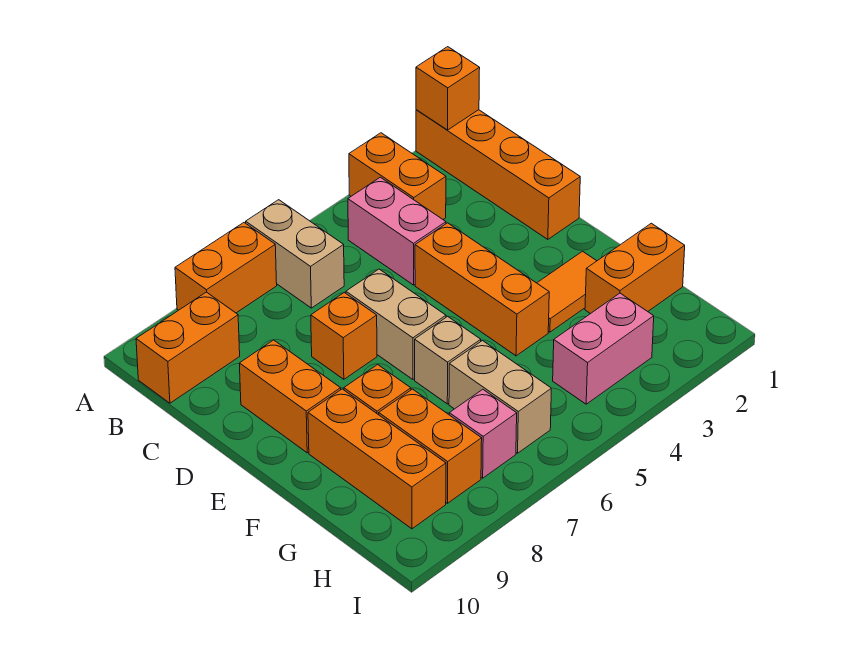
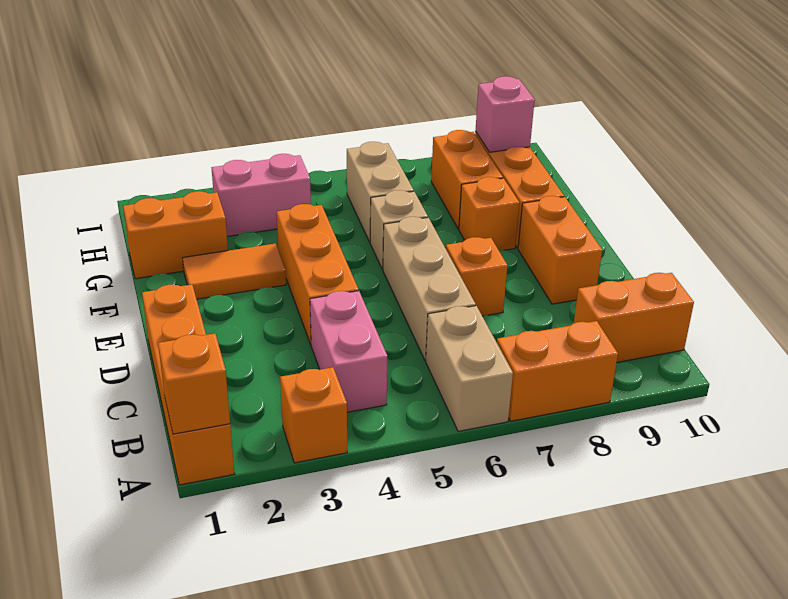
orange 1x2 brick [349,133,446,219] -> orange 1x1 brick [280,367,347,463]
tan 1x2 brick [346,269,446,379] -> tan 1x3 brick [383,217,476,361]
pink 1x1 brick [449,389,517,478] -> pink 1x1 brick moved to [475,76,535,152]

